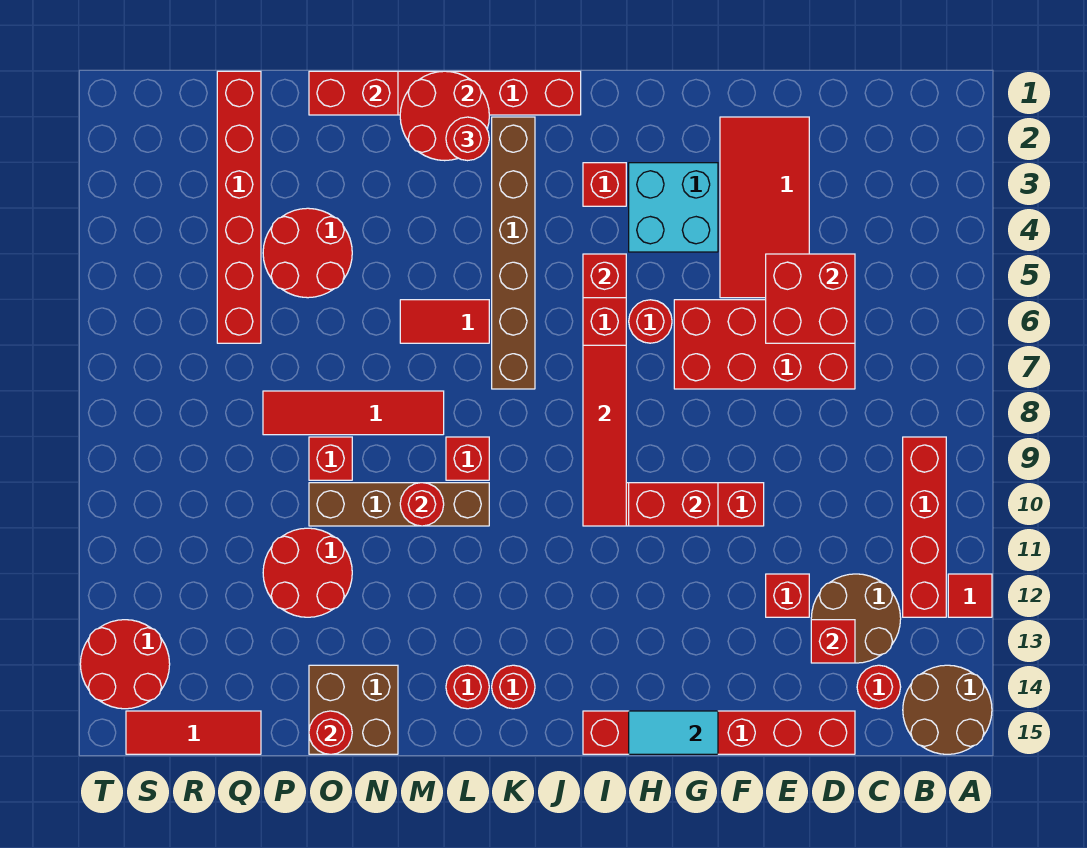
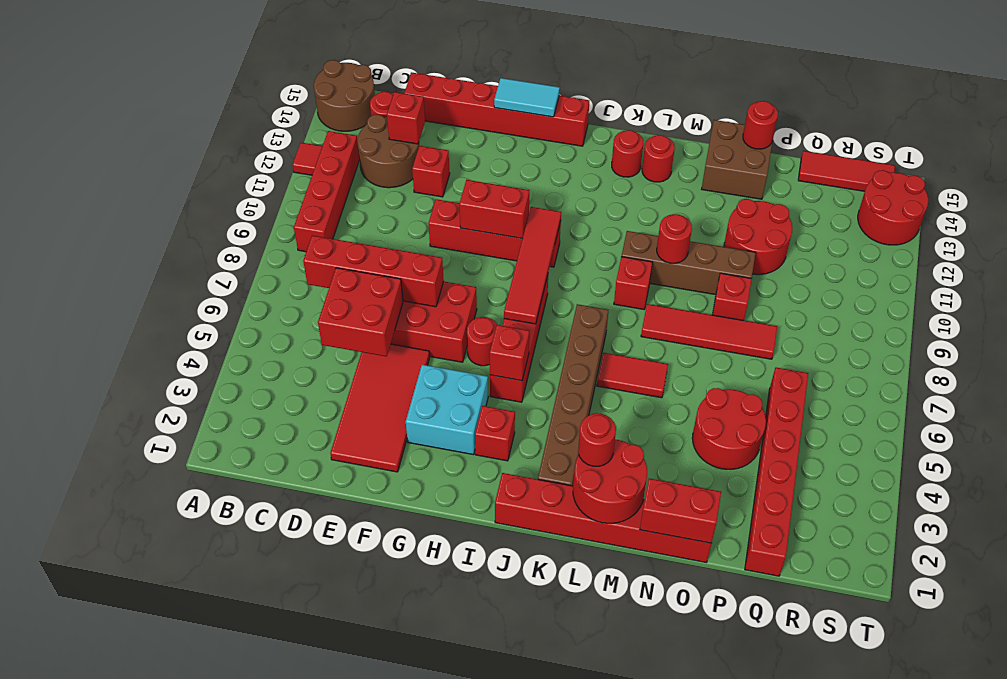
none -> red 1x4 brick [303,235,444,307]

